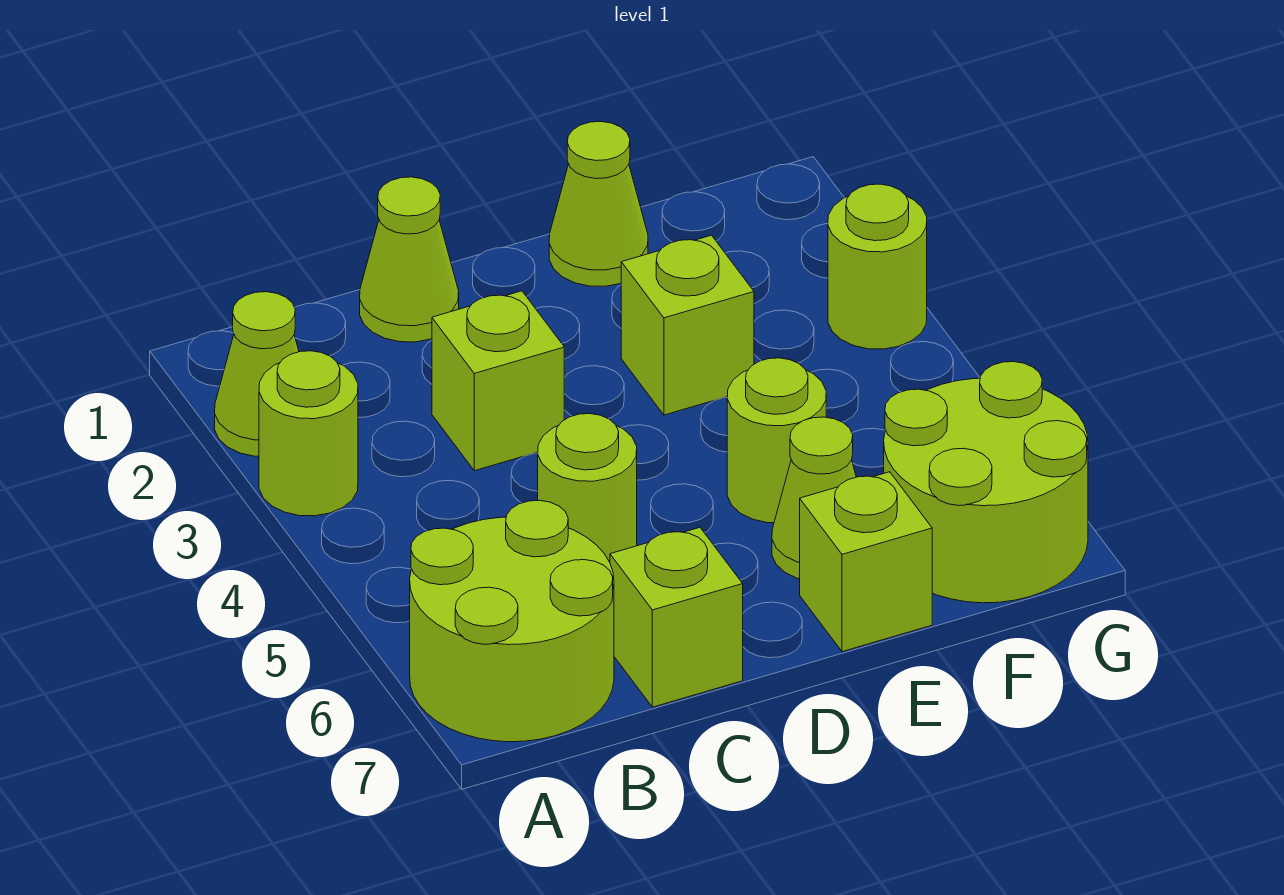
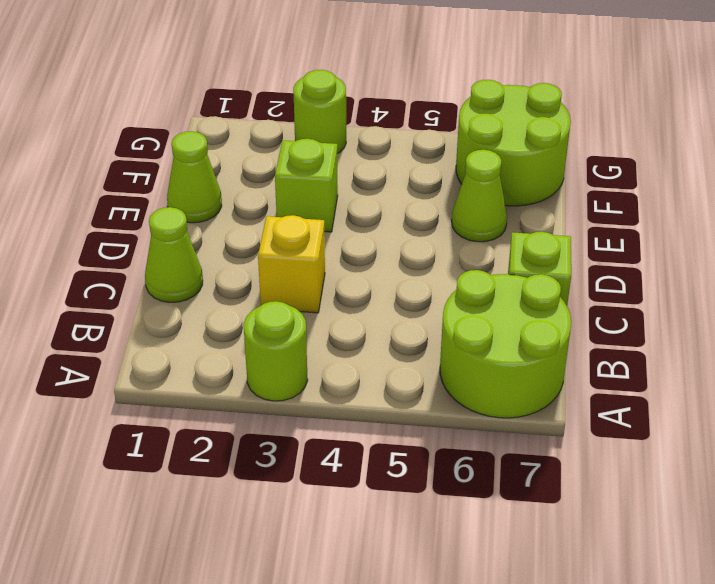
lime 1x1 cone [215,292,299,457] -> none
lime 1x1 brick [432,291,564,471] -> yellow 1x1 brick [258,215,325,313]
lime 1x1 round brick [538,414,637,562] -> none
lime 1x1 round brick [727,358,826,523] -> none
lime 1x1 brick [800,472,932,652] -> none

